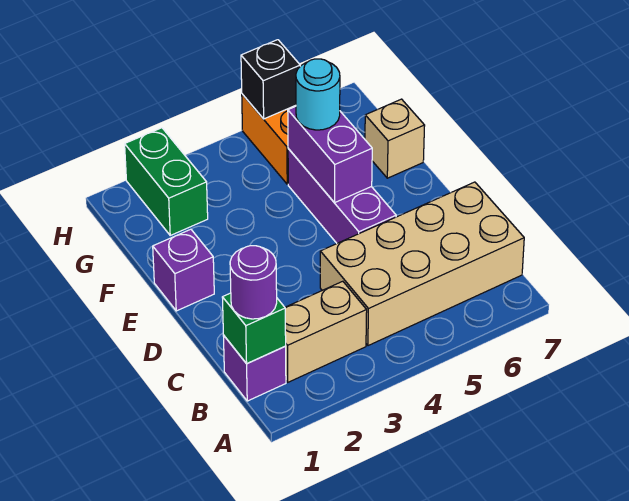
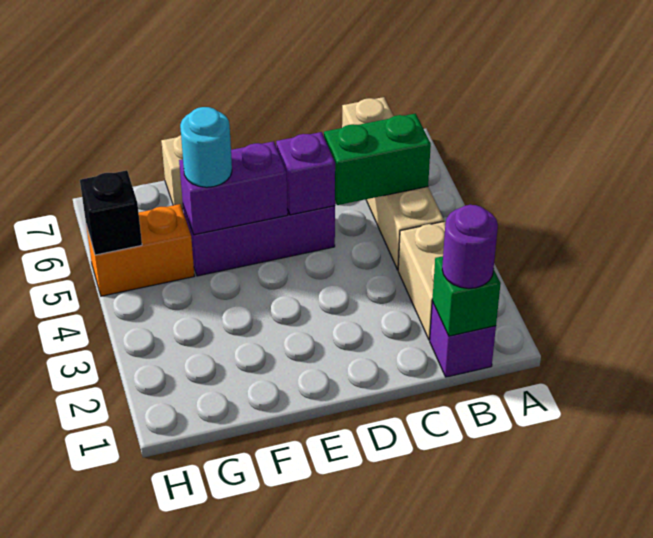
tan 2x4 brick [320,182,524,346] -> tan 1x4 brick [342,97,444,270]
purple 1x1 brick [153,229,214,311] -> purple 1x1 brick moved to [276,132,335,215]
green 1x2 brick [125,128,208,235] -> green 1x2 brick moved to [324,114,431,205]

